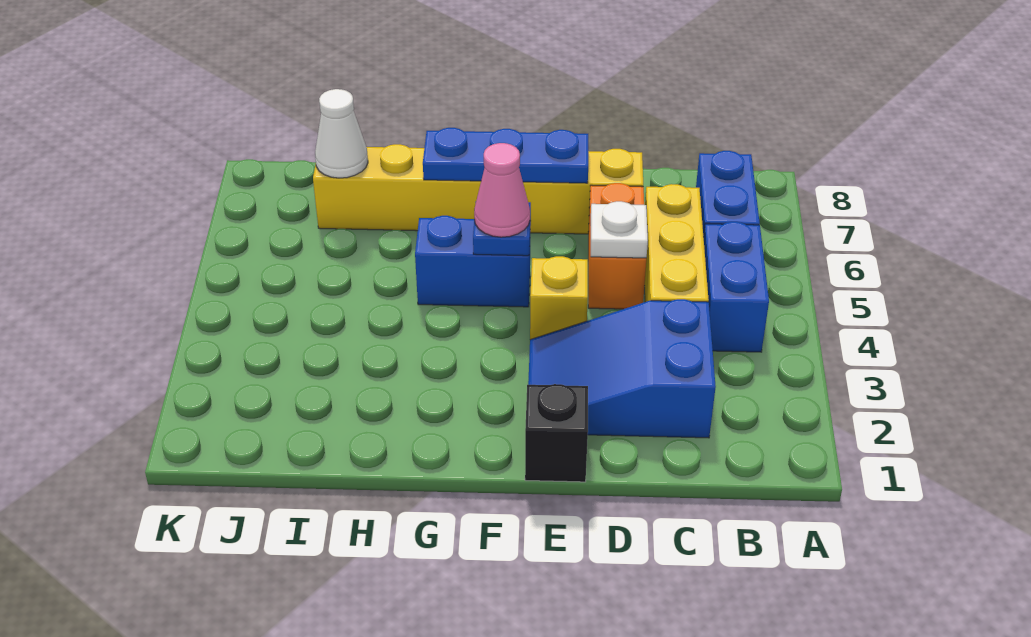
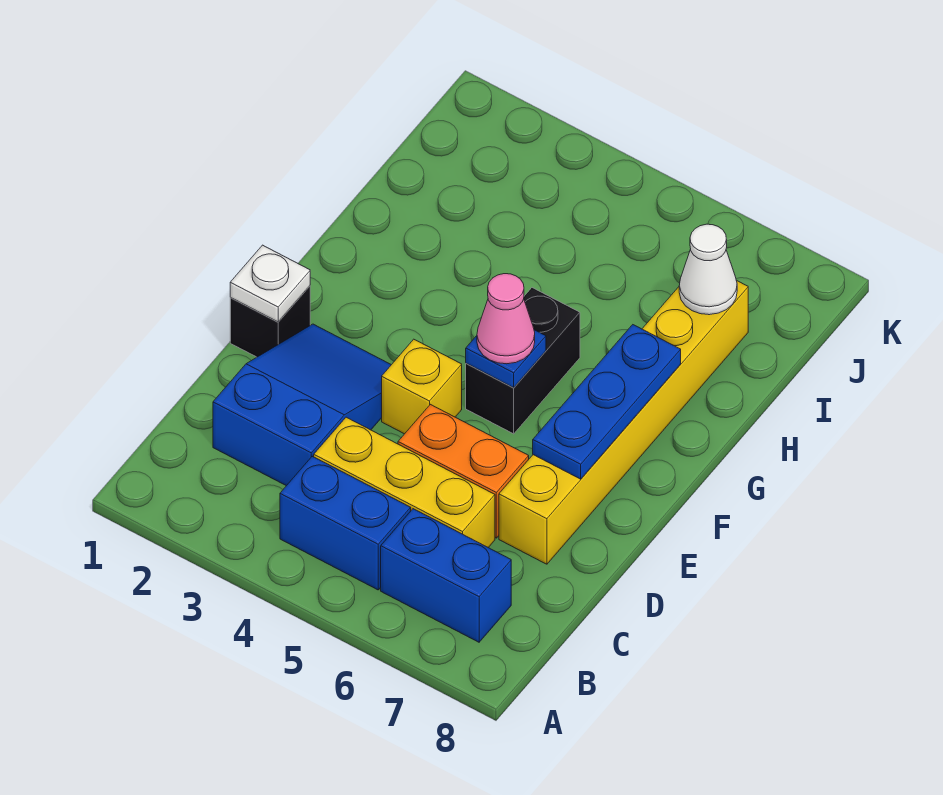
white 1x1 plate [591,201,648,258] -> white 1x1 plate moved to [230,245,310,322]
blue 1x2 brick [415,216,531,307] -> black 1x2 brick [466,288,580,434]

